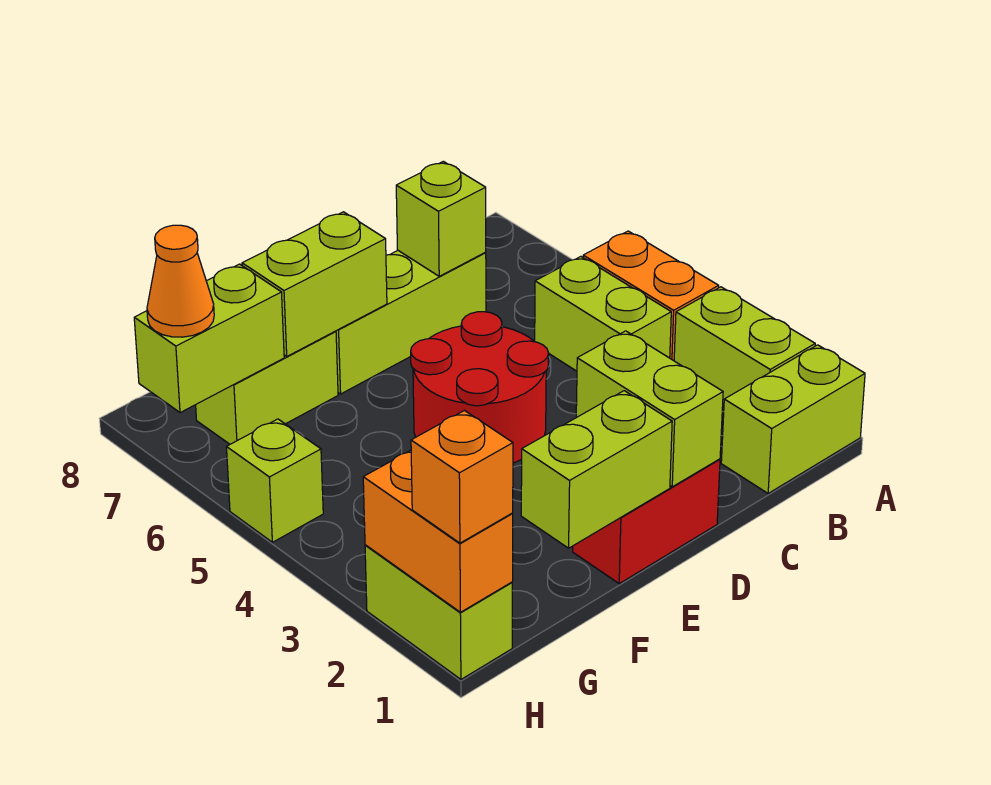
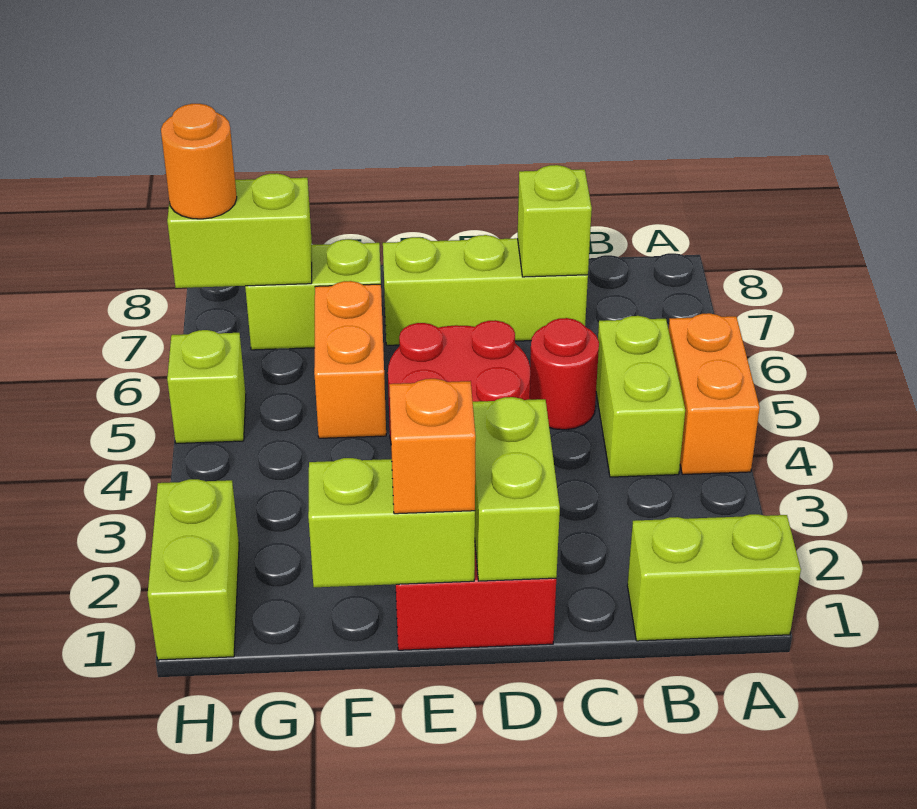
lime 1x2 brick [674,287,815,407] -> none
none -> red 1x1 round brick [530,318,599,430]
lime 1x2 brick [242,212,387,356] -> none
orange 1x2 brick [363,450,513,612] -> orange 1x2 brick moved to [314,281,386,438]
orange 1x1 brick [411,411,513,543] -> orange 1x1 brick moved to [389,379,476,514]
orange 1x1 cone [147,225,214,337] -> orange 1x1 round brick [161,104,237,219]

